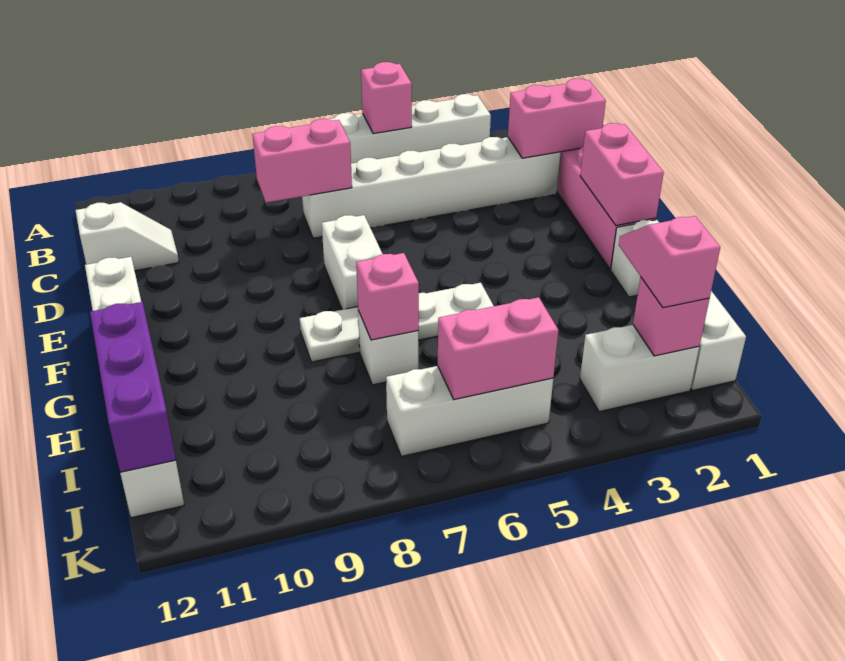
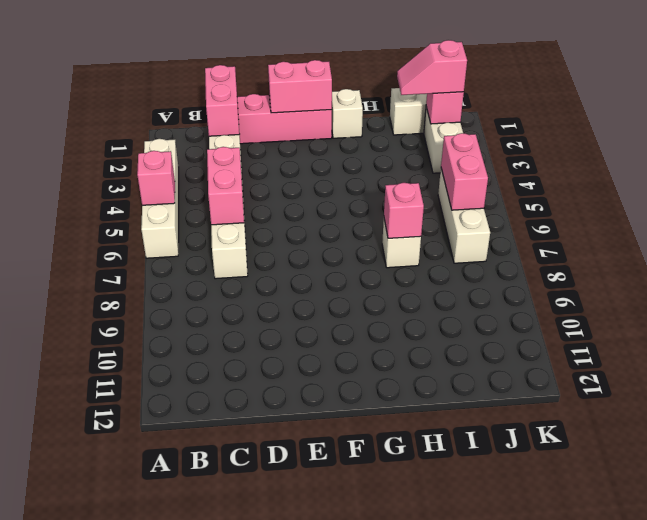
pink 1x2 brick [252,119,352,203] -> pink 1x2 brick moved to [207,147,244,225]
white 1x2 slope [76,202,179,271] -> none
white 1x2 brick [322,215,382,310] -> none
white 1x6 brick [85,257,184,518] -> none
white 1x4 plate [300,283,494,362] -> none
purple 1x3 brick [90,302,176,472] -> none

